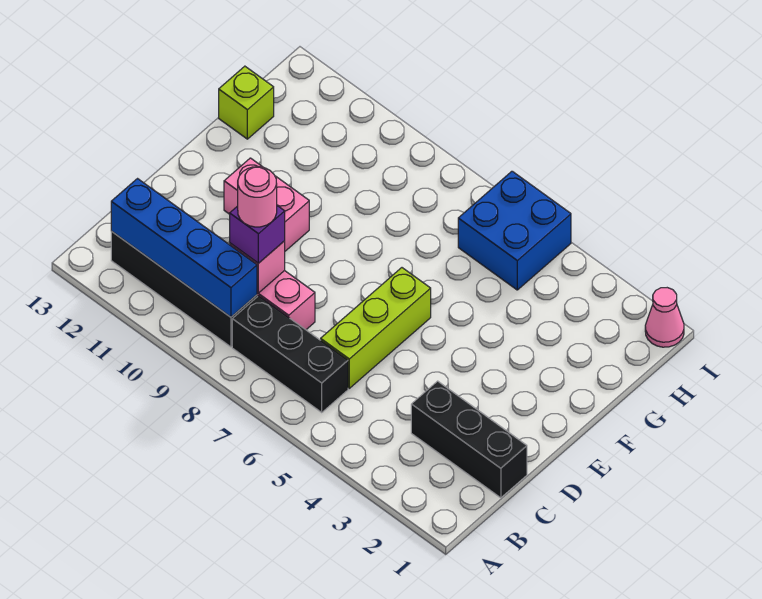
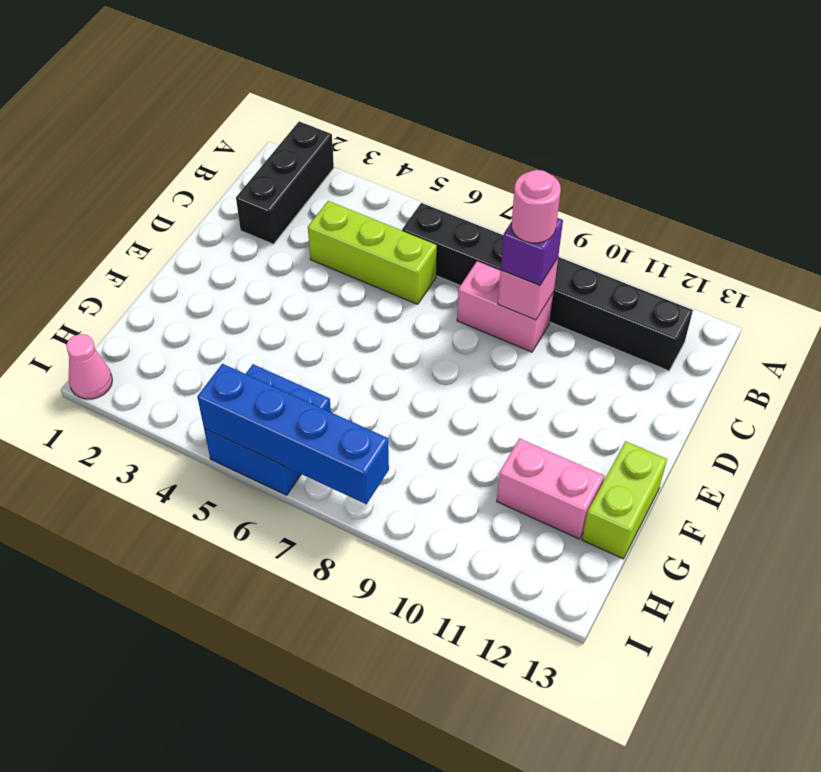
blue 1x4 brick [111,179,257,317] -> blue 1x4 brick moved to [197,364,389,504]
black 1x3 brick [411,381,527,498] -> black 1x3 brick turned to [236,122,334,244]
lime 1x3 brick [321,268,431,388] -> lime 1x3 brick turned to [308,201,437,304]
pink 1x2 brick [224,158,309,251] -> pink 1x2 brick moved to [497,439,604,539]
lime 1x1 brick [219,66,274,139] -> lime 1x2 brick [582,441,667,559]

